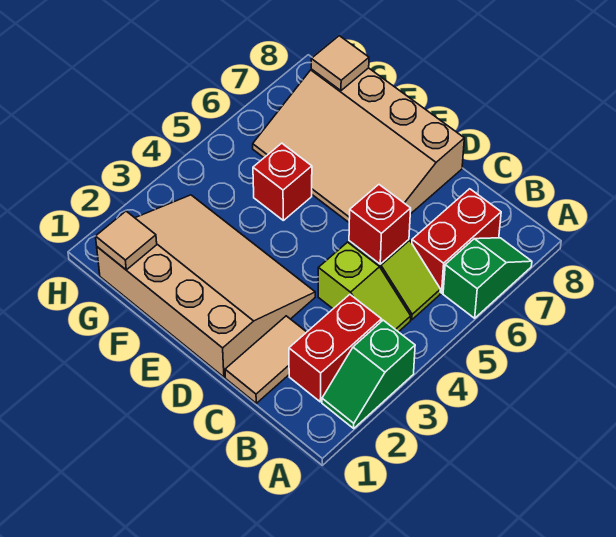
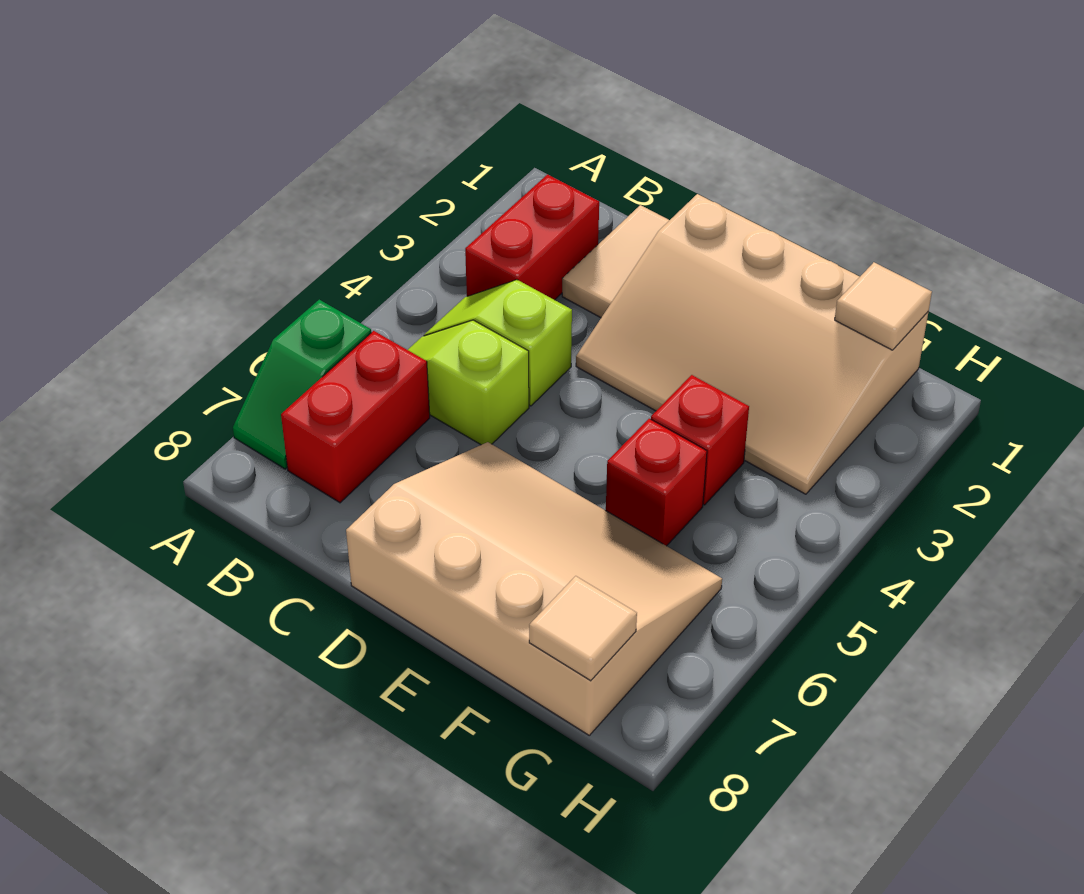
green 1x2 slope [322,320,415,428] -> none
red 1x1 brick [349,185,411,264] -> red 1x1 brick moved to [651,375,749,505]

